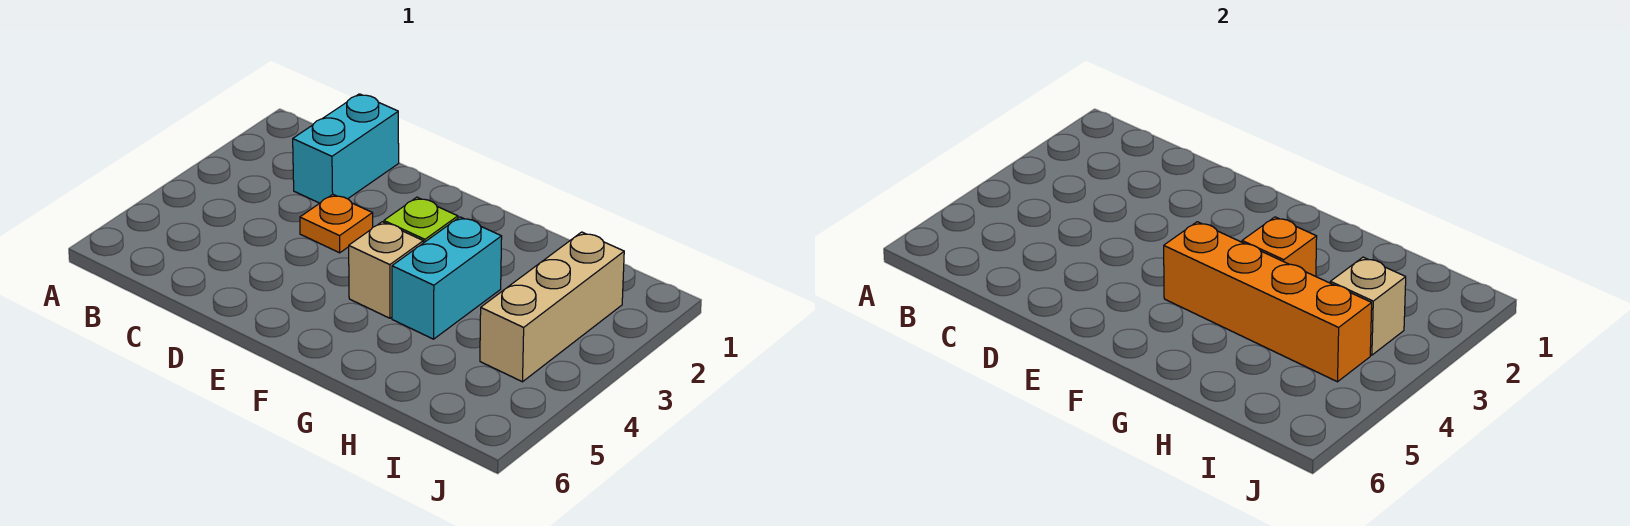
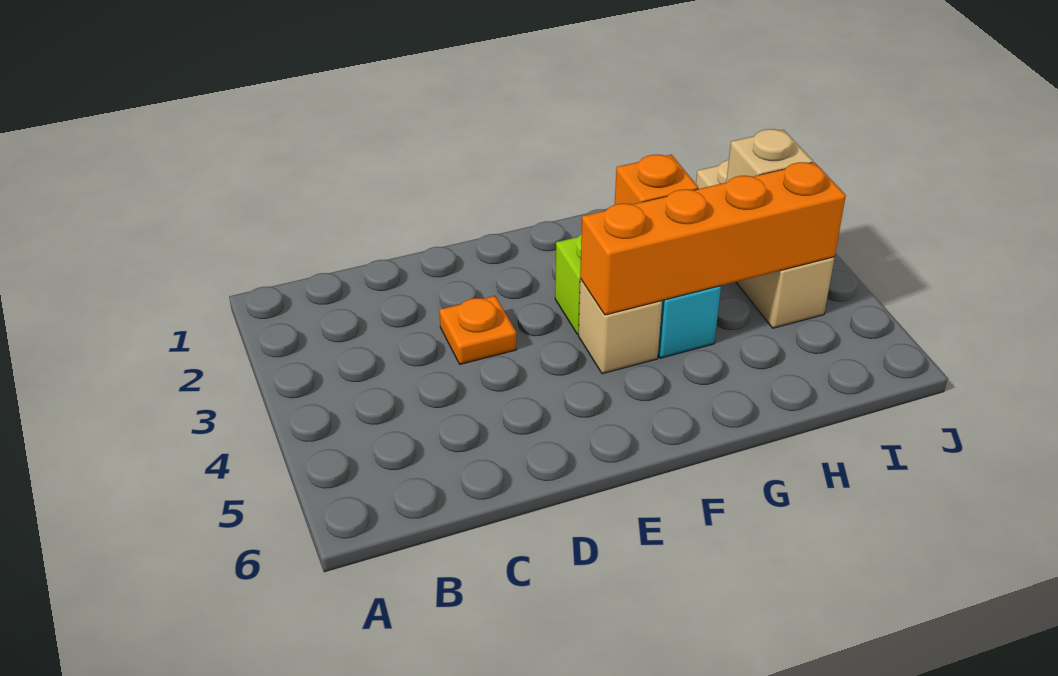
cyan 1x2 brick [293,94,399,203] -> none

